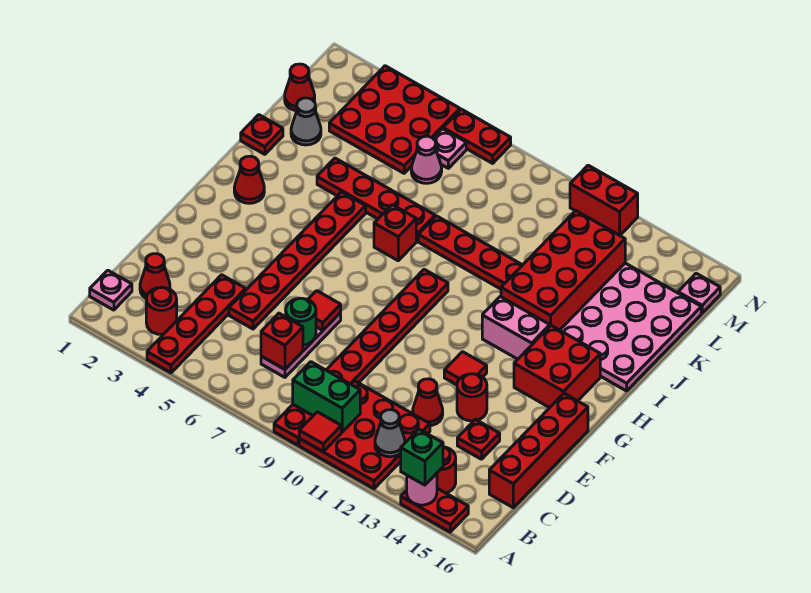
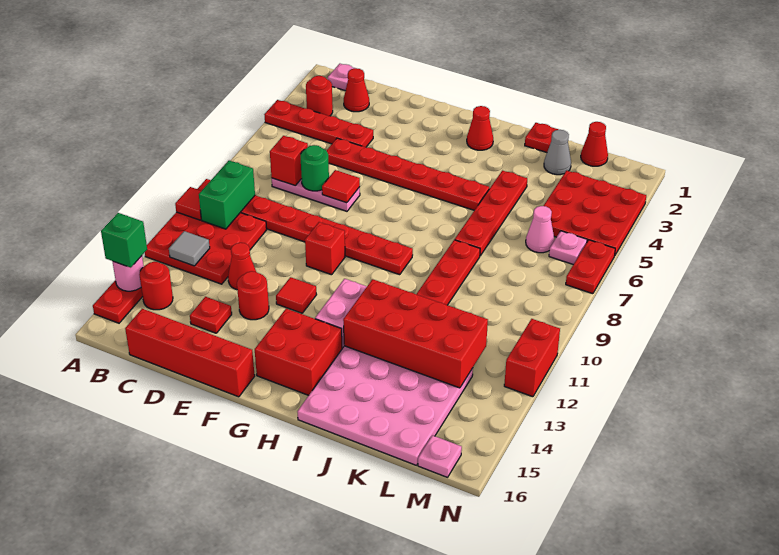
grey 1x1 cone [375,410,405,457] -> grey 1x1 tile [169,231,210,266]
red 1x1 brick [374,205,416,261] -> red 1x1 brick moved to [305,222,345,275]

